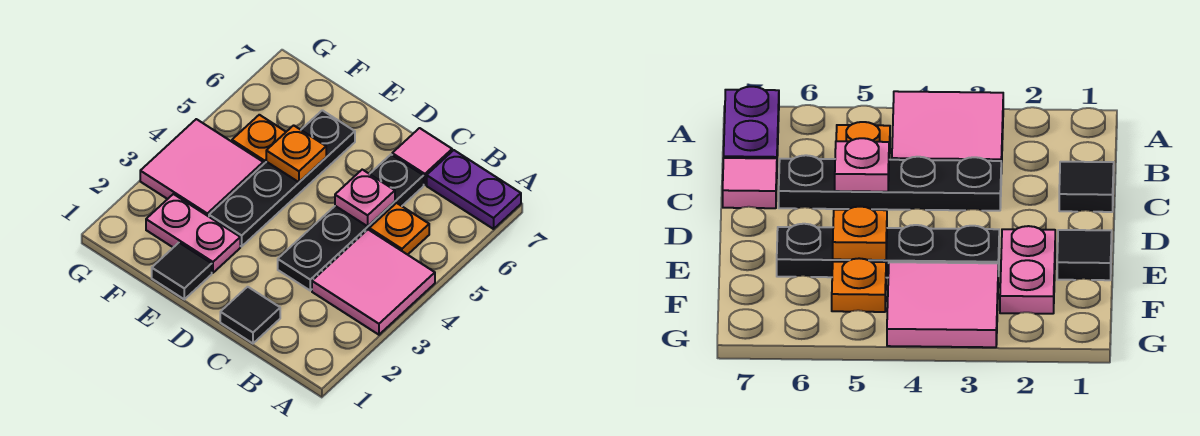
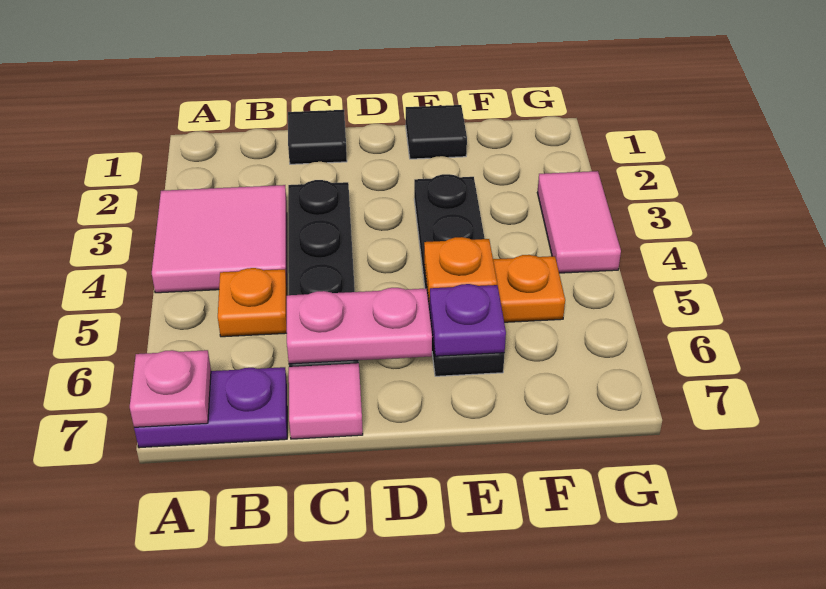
pink 1x1 plate [335,170,395,226] -> pink 1x1 plate moved to [130,350,211,427]
pink 1x2 plate [146,194,240,273] -> pink 1x2 plate moved to [287,288,432,364]
none -> purple 1x1 plate [430,284,506,356]
pink 2x2 tile [140,119,263,217] -> pink 1x2 tile [537,171,621,273]

